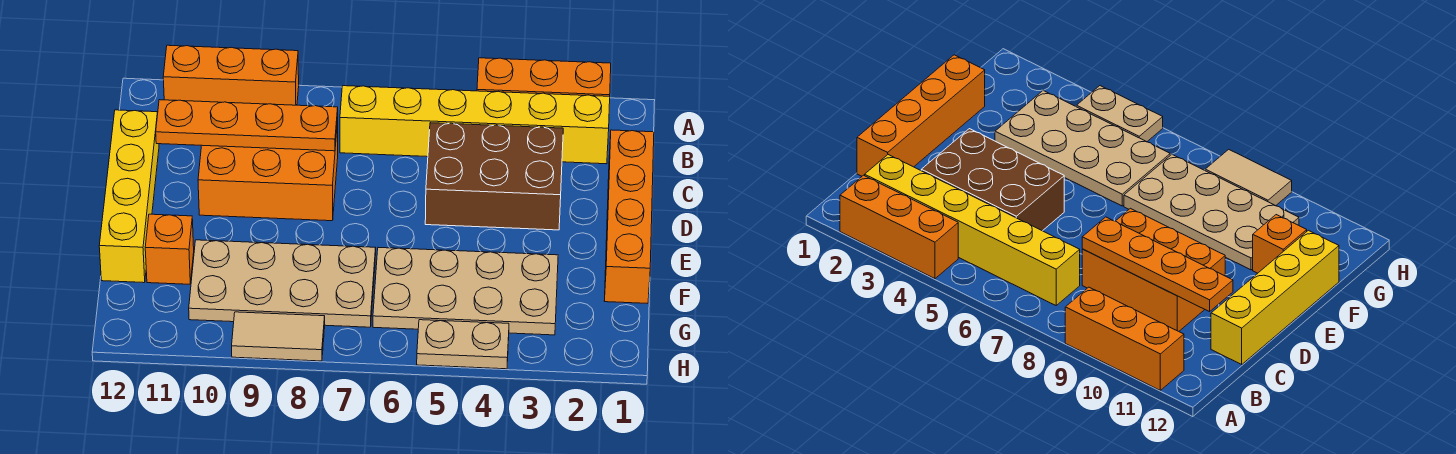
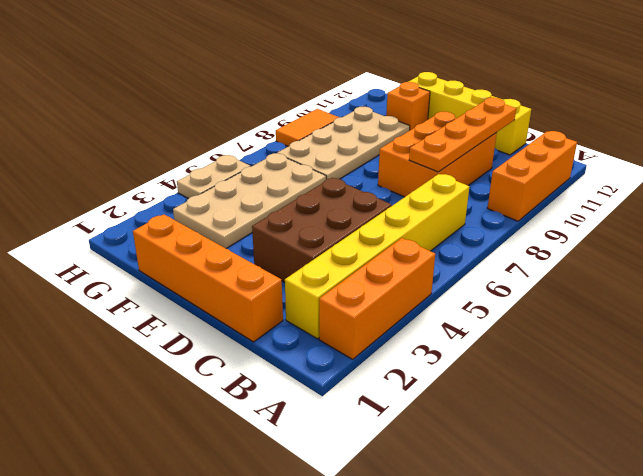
tan 1x2 tile [232,312,325,361] -> orange 1x2 tile [276,109,340,146]

